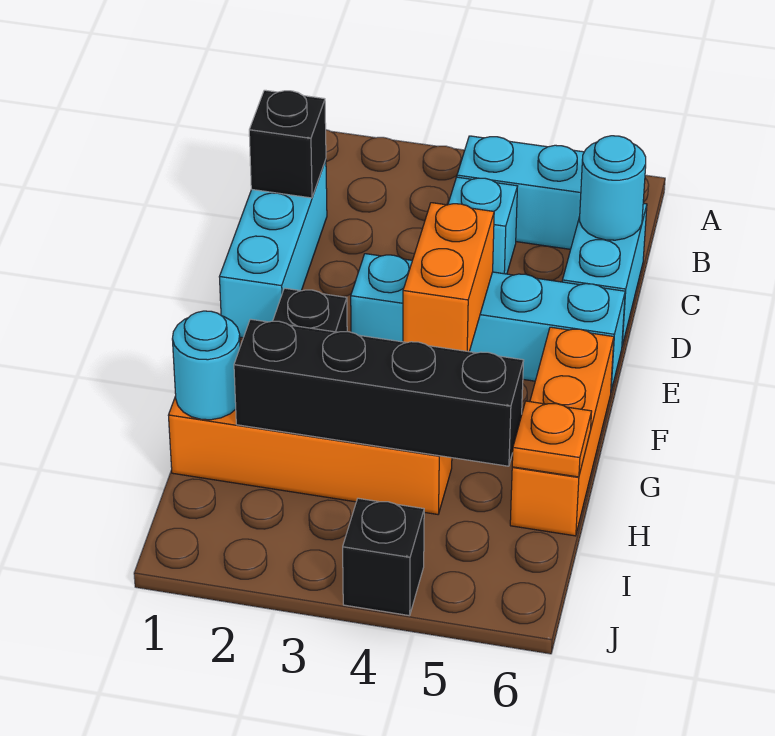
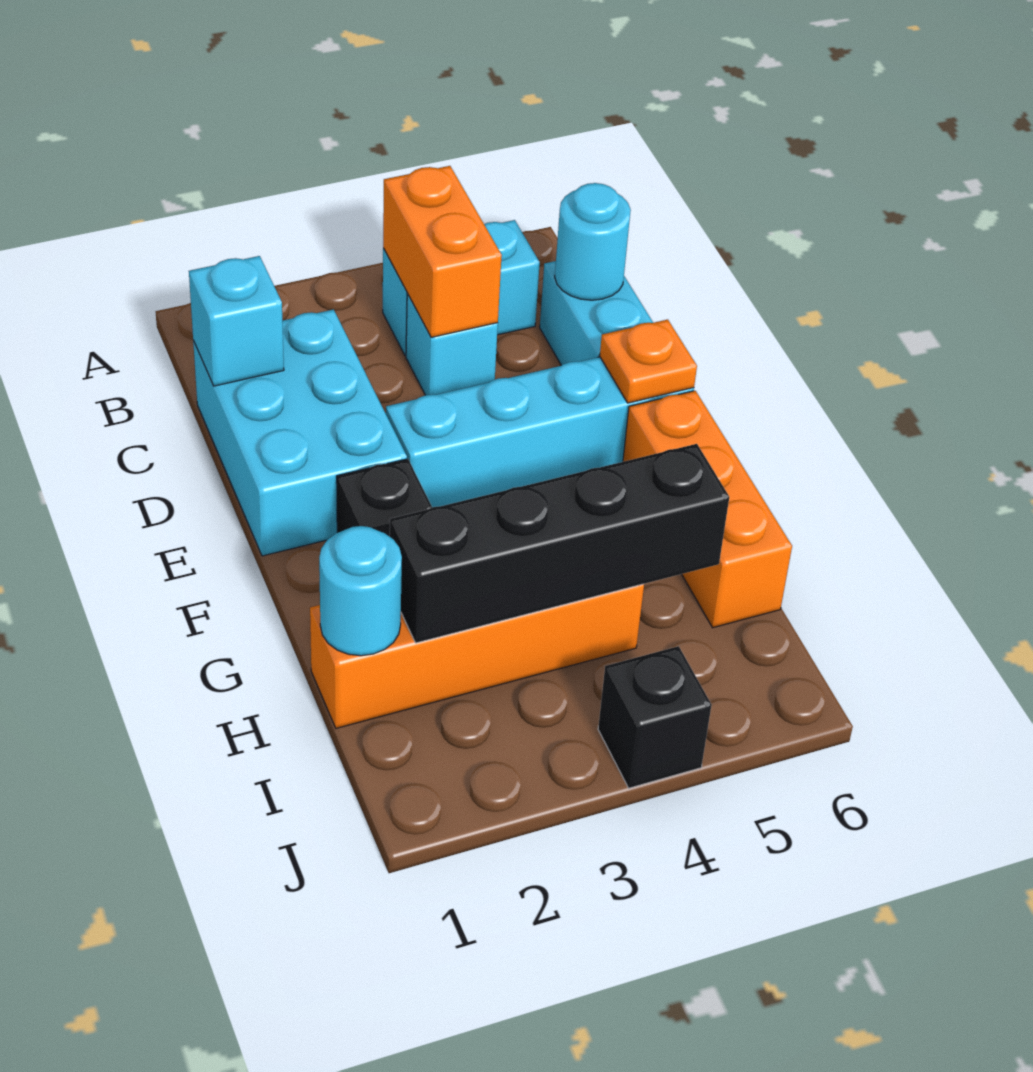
cyan 1x3 brick [220,160,327,338] -> cyan 2x3 brick [193,310,407,556]
black 1x1 brick [249,90,326,198] -> cyan 1x1 brick [189,256,284,386]
orange 1x2 brick [403,203,494,352] -> orange 1x2 brick moved to [383,166,502,337]
orange 1x1 plate [512,401,592,477] -> orange 1x1 plate moved to [600,319,697,403]

